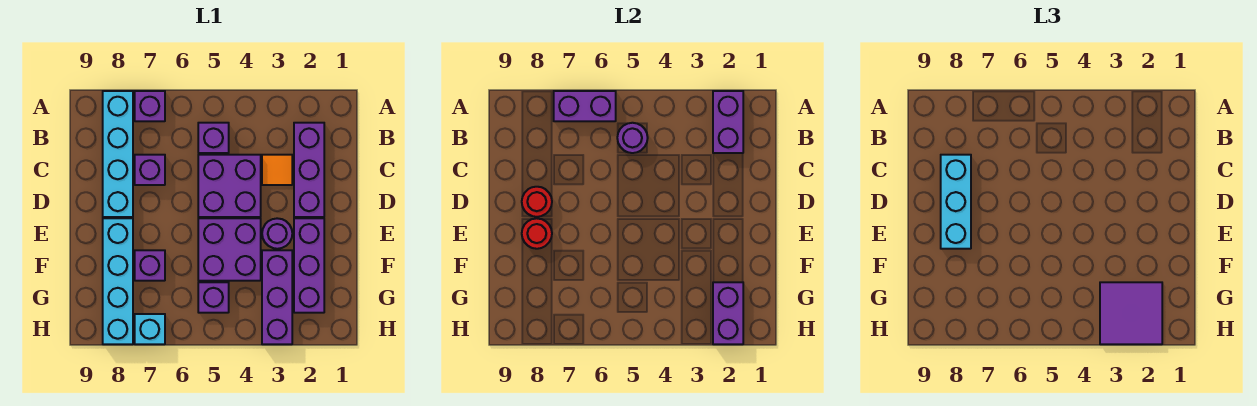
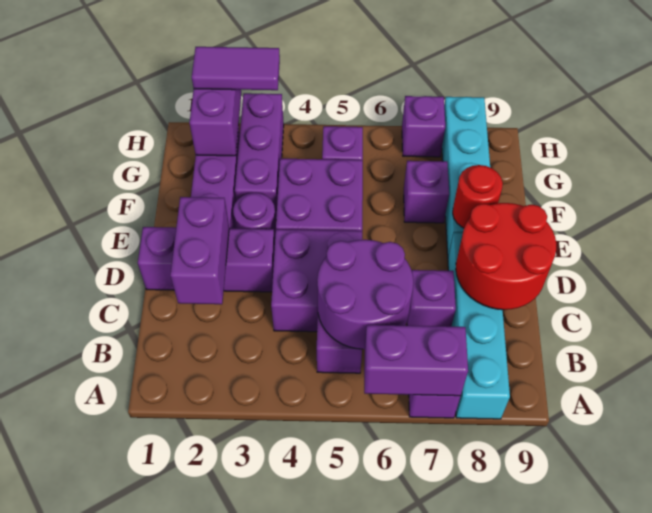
purple 1x2 brick [713,91,743,153] -> purple 1x2 brick moved to [170,197,230,304]
purple 1x3 brick [294,123,324,217] -> purple 1x3 brick turned to [138,227,275,292]
purple 1x1 round brick [617,123,648,153] -> purple 2x2 round brick [317,240,413,349]
orange 1x1 tile [262,155,292,185] -> none
cyan 1x3 brick [941,155,971,249] -> none
red 1x1 round brick [522,187,552,217] -> red 2x2 round brick [456,203,556,310]
purple 2x2 tile [1100,282,1162,344] -> purple 1x2 tile [192,47,280,90]
cyan 1x1 brick [135,314,165,344] -> purple 1x1 brick [402,96,445,157]

